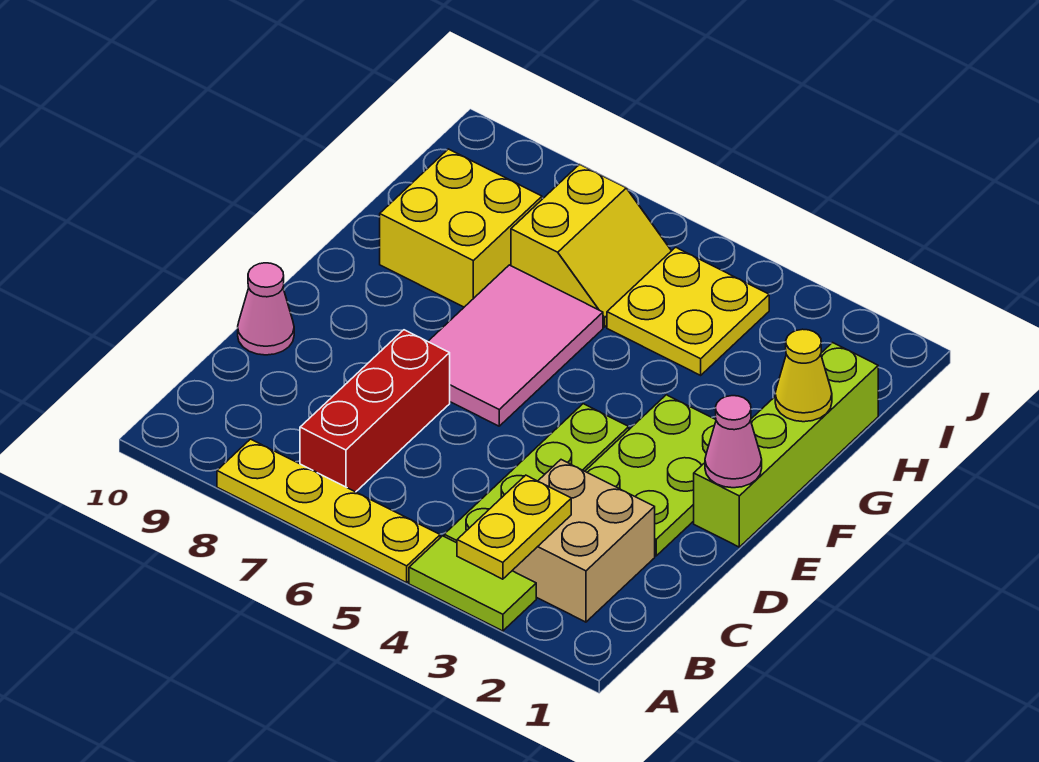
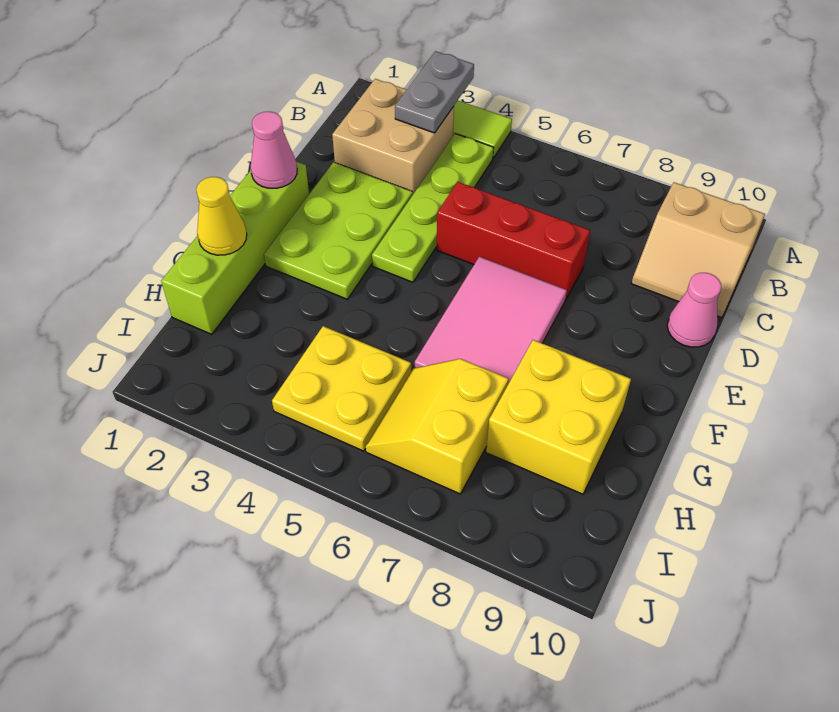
yellow 1x2 plate [457,475,571,579] -> grey 1x2 plate [395,51,474,133]
yellow 1x4 plate [217,439,440,583] -> none
red 1x3 brick [300,330,450,492] -> red 1x3 brick turned to [437,182,590,300]
none -> tan 2x2 slope [631,182,765,318]

